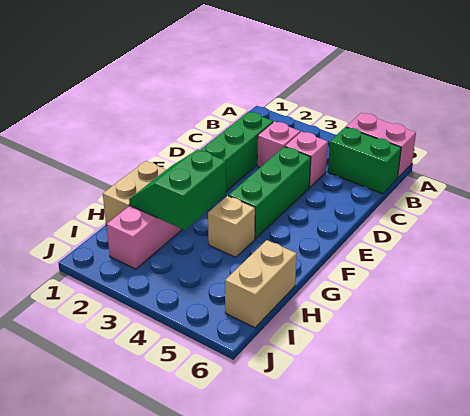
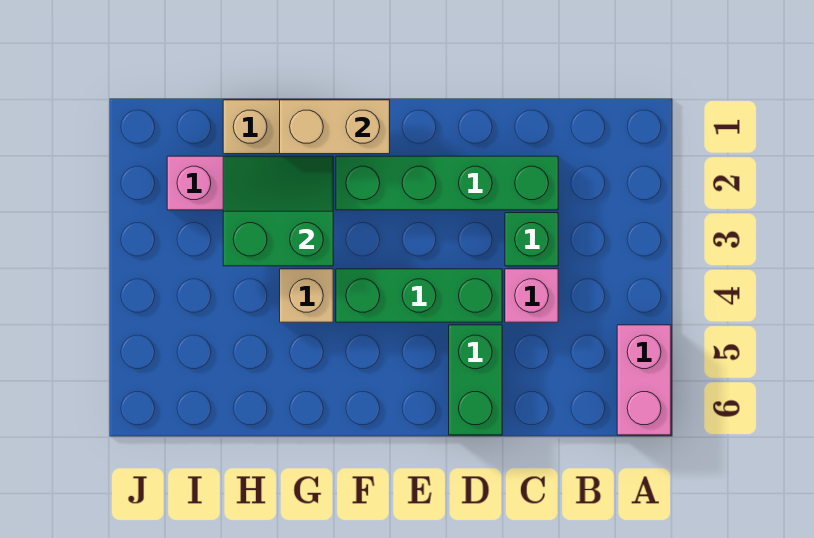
green 1x2 brick [328,127,401,194] -> green 1x2 brick moved to [449,325,502,435]
pink 1x1 brick [257,121,300,167] -> green 1x1 brick [505,213,558,266]
tan 1x2 brick [225,240,297,328] -> tan 1x2 brick moved to [280,100,390,154]

